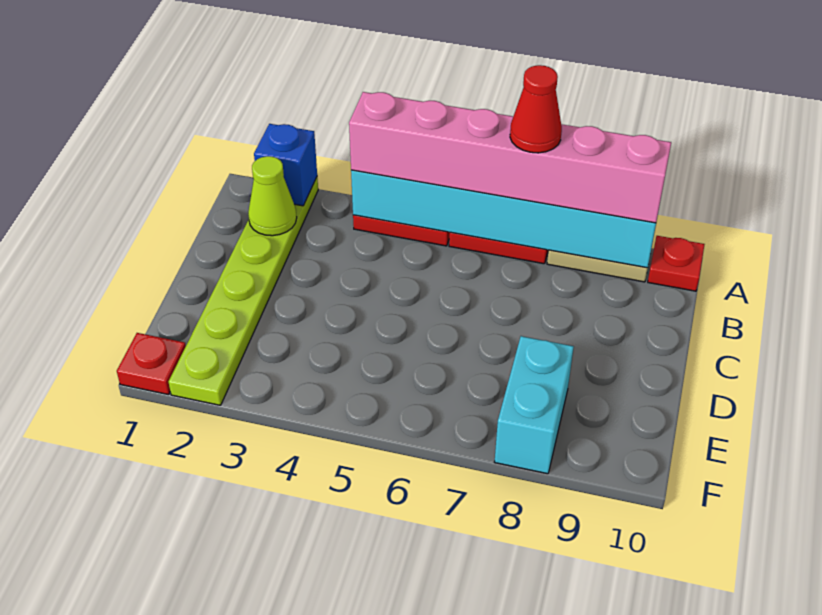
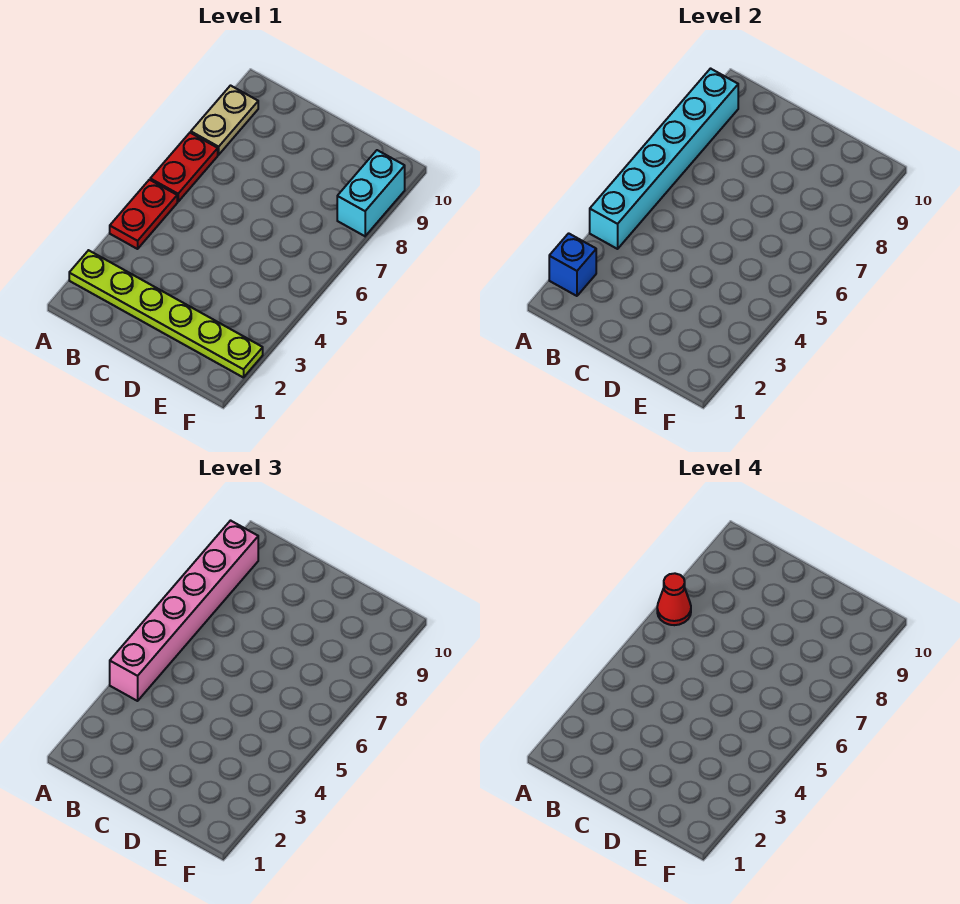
red 1x1 plate [648,236,705,291] -> none
lime 1x1 cone [248,156,297,236] -> none
cyan 1x2 brick [495,336,574,474] -> cyan 1x2 brick turned to [337,150,405,236]
red 1x1 plate [117,333,186,395] -> none

